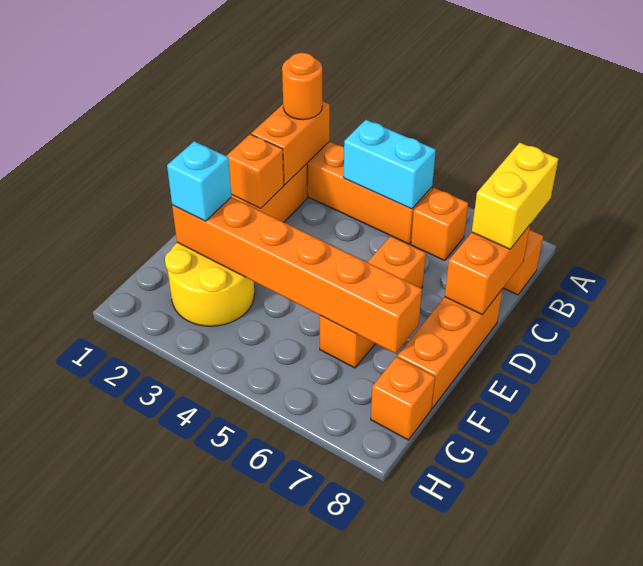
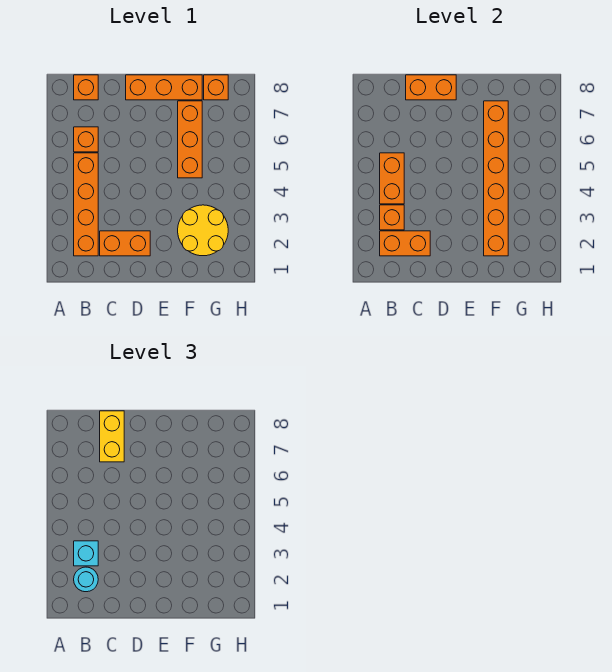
orange 1x1 round brick [282,53,322,120] -> cyan 1x1 round brick [74,567,98,592]
cyan 1x2 brick [344,120,436,209] -> orange 1x2 brick [380,153,404,204]
yellow 1x2 brick [472,143,558,249] -> yellow 1x2 brick turned to [100,411,124,462]
orange 1x1 brick [227,134,284,208] -> orange 1x1 brick moved to [380,205,404,230]
orange 1x3 brick [320,236,426,368] -> orange 1x3 brick turned to [178,101,202,178]
cyan 1x1 brick [167,141,232,221] -> cyan 1x1 brick moved to [74,541,98,566]

